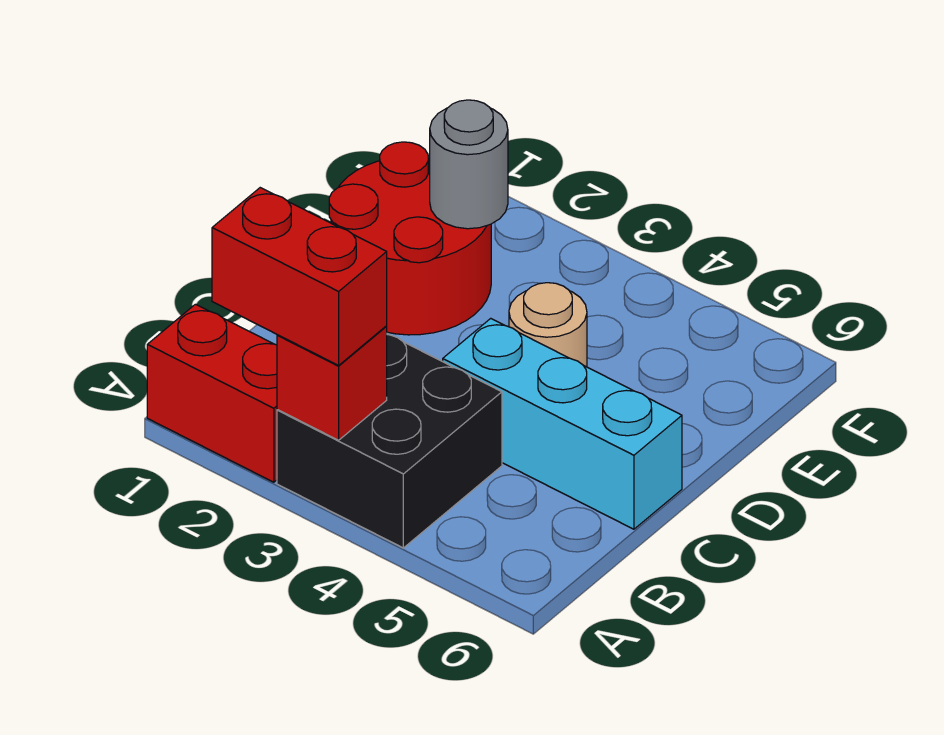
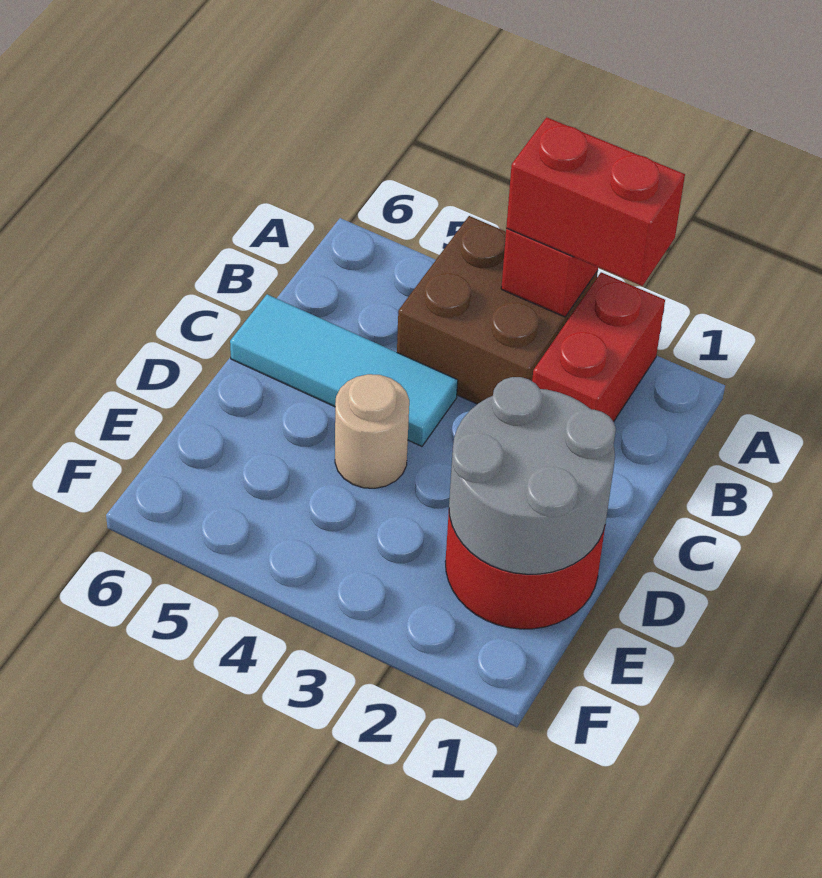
red 1x2 brick [147,304,277,482] -> red 1x2 brick turned to [532,272,665,422]
black 2x2 brick [277,334,502,548] -> brown 2x2 brick [397,216,598,404]
cyan 1x3 brick [443,318,682,529] -> cyan 1x3 tile [230,294,458,446]
grey 1x1 round brick [430,100,508,229] -> grey 2x2 round brick [449,377,616,574]

